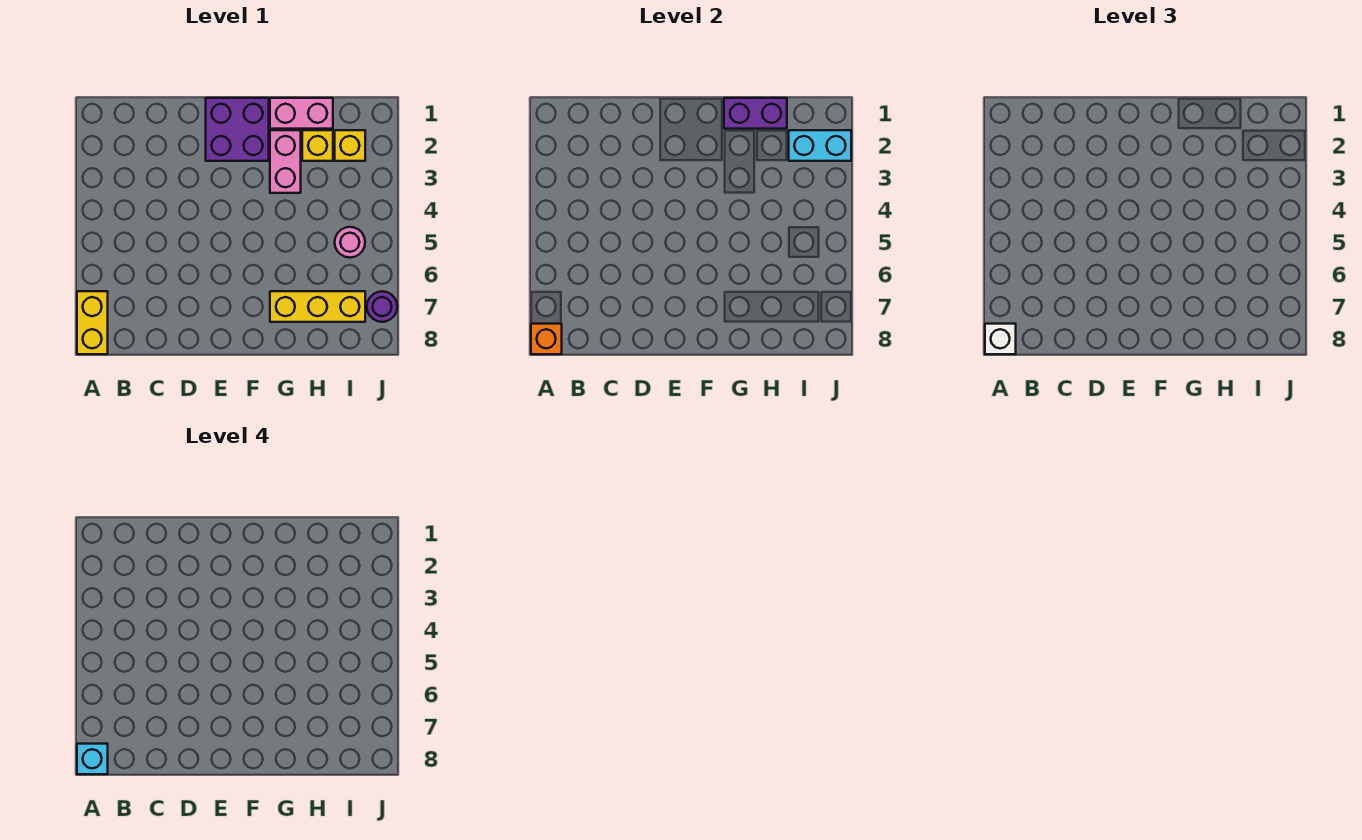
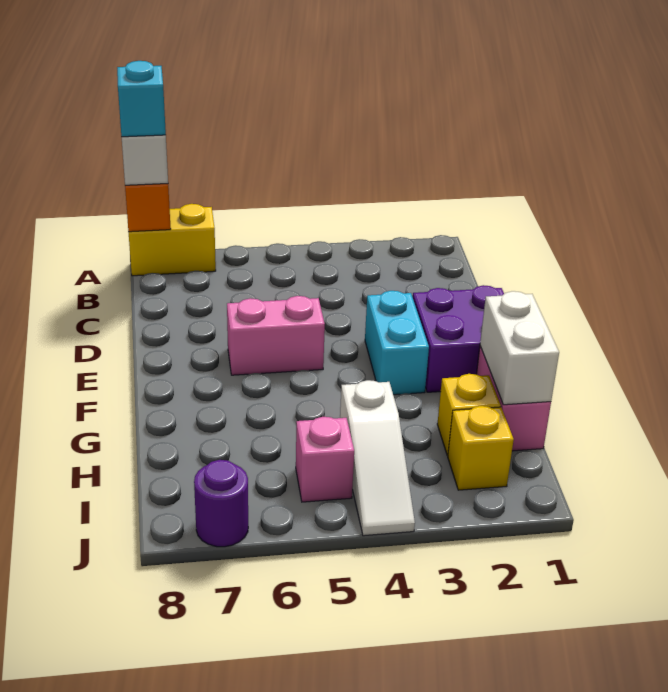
purple 1x2 brick [724,98,787,129] -> white 1x2 brick [480,291,559,405]
pink 1x2 brick [270,130,301,193] -> pink 1x2 brick moved to [227,296,325,375]
yellow 1x3 brick [270,291,365,322] -> none
none -> white 1x3 slope [340,380,415,536]
cyan 1x2 brick [789,130,851,161] -> cyan 1x2 brick moved to [365,291,429,395]
pink 1x1 round brick [335,227,365,258] -> pink 1x1 brick [296,417,354,502]

